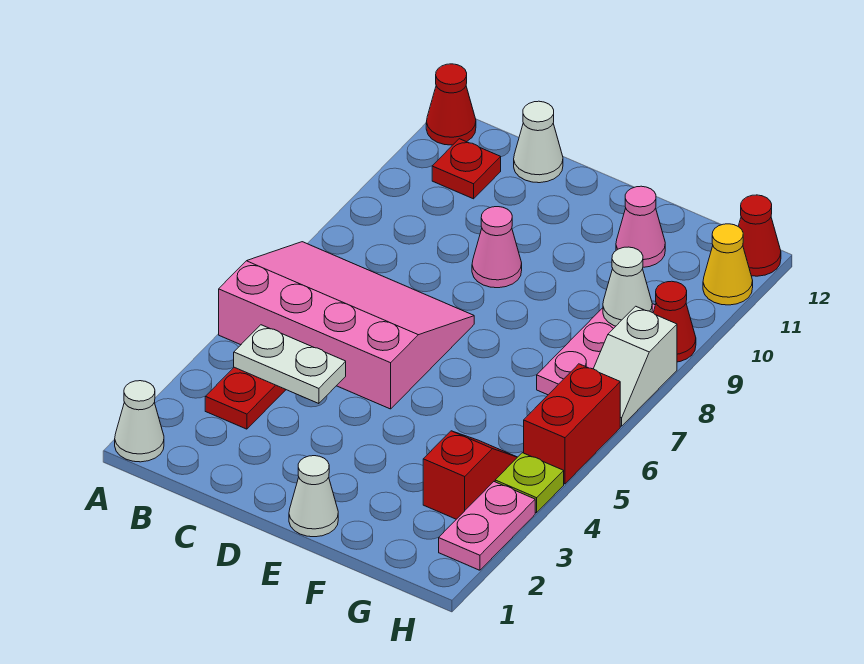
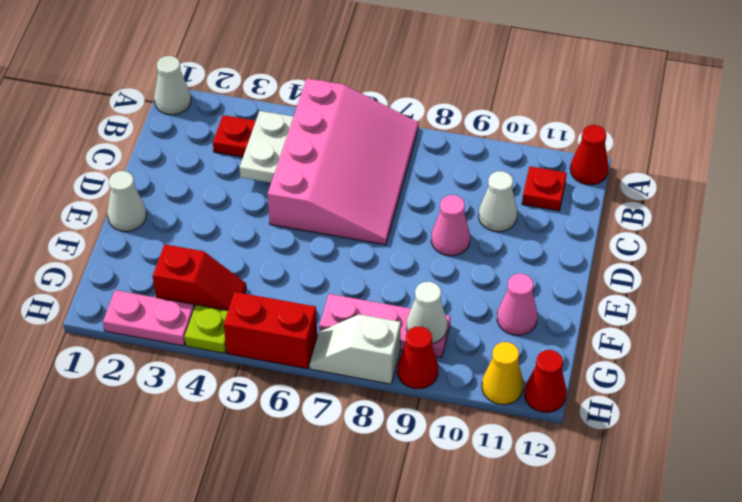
white 1x1 cone [514,101,563,183] -> white 1x1 cone moved to [479,171,517,232]

